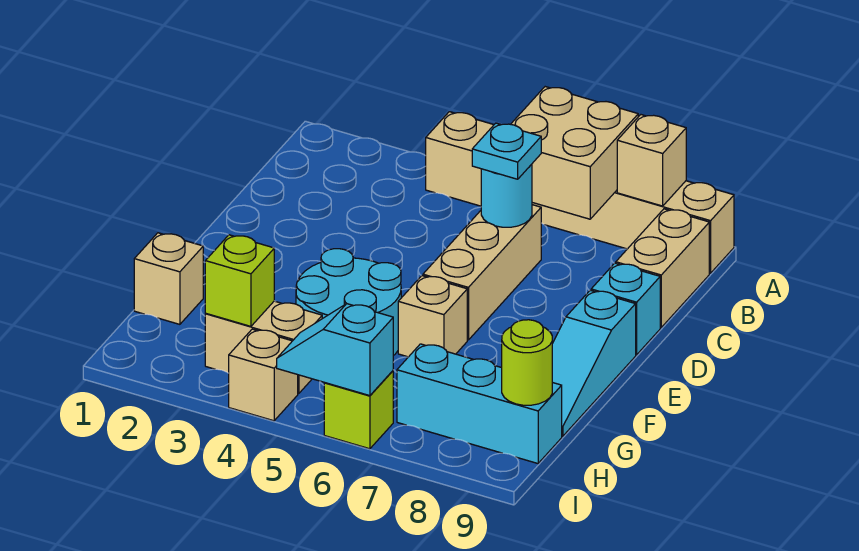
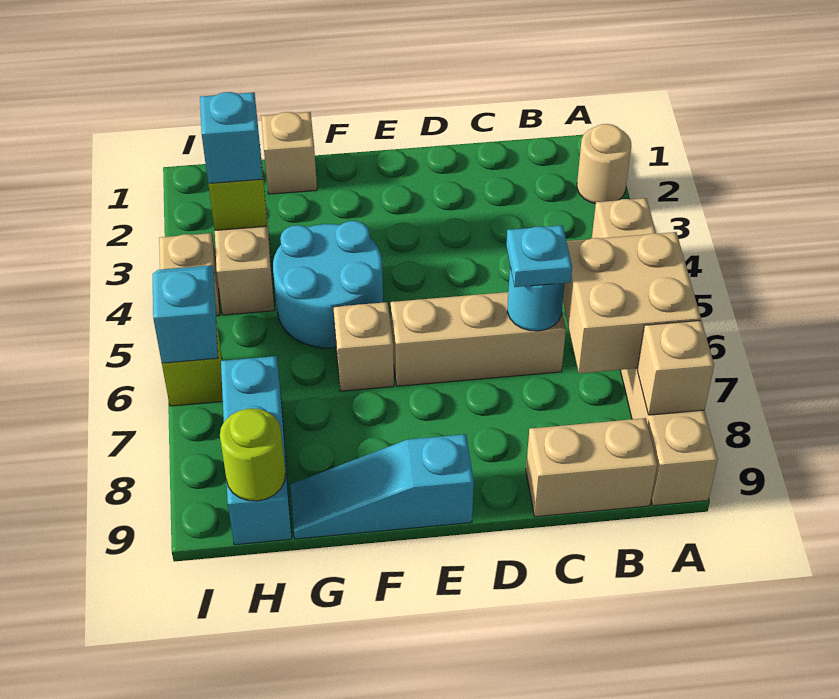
none -> tan 1x1 round brick [577,124,631,204]
cyan 1x1 brick [591,263,660,355] -> cyan 1x1 brick moved to [200,92,262,184]

